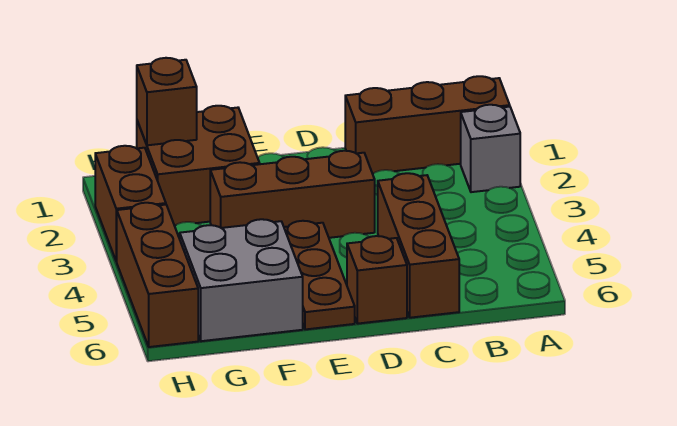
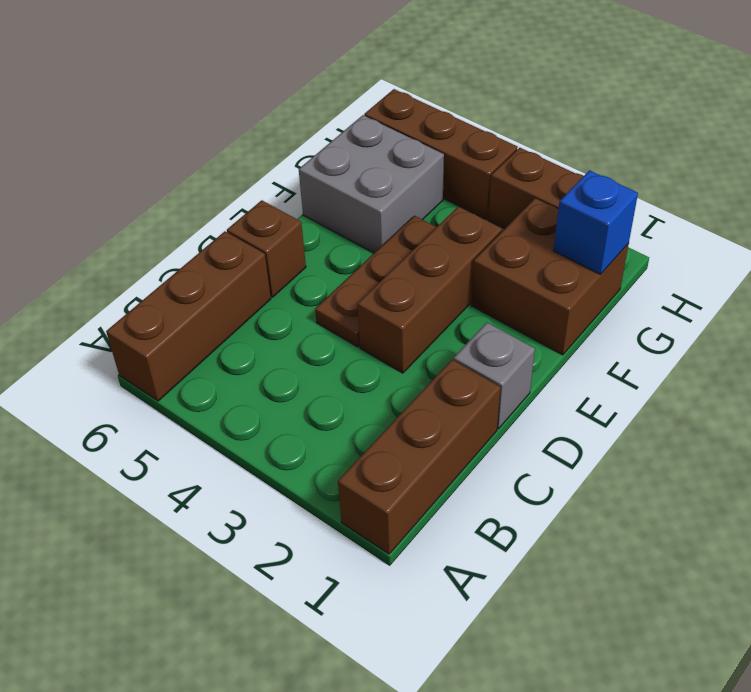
grey 1x1 brick [461,105,520,192] -> grey 1x1 brick moved to [454,323,535,429]
brown 1x3 brick [378,173,459,318] -> brown 1x3 brick turned to [106,231,271,401]
brown 1x3 plate [284,221,355,329] -> brown 1x3 plate turned to [315,216,436,347]
brown 1x1 brick [137,58,197,145] -> blue 1x1 brick [554,170,638,274]

